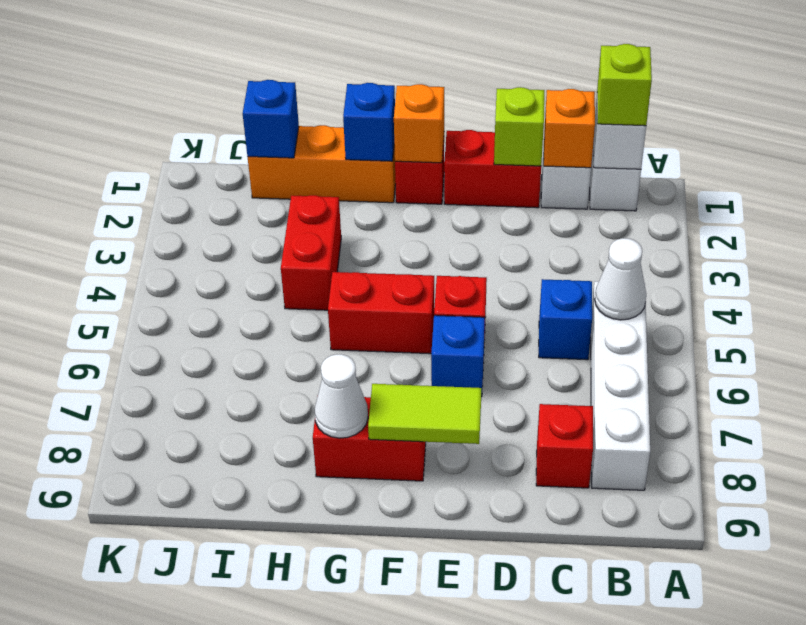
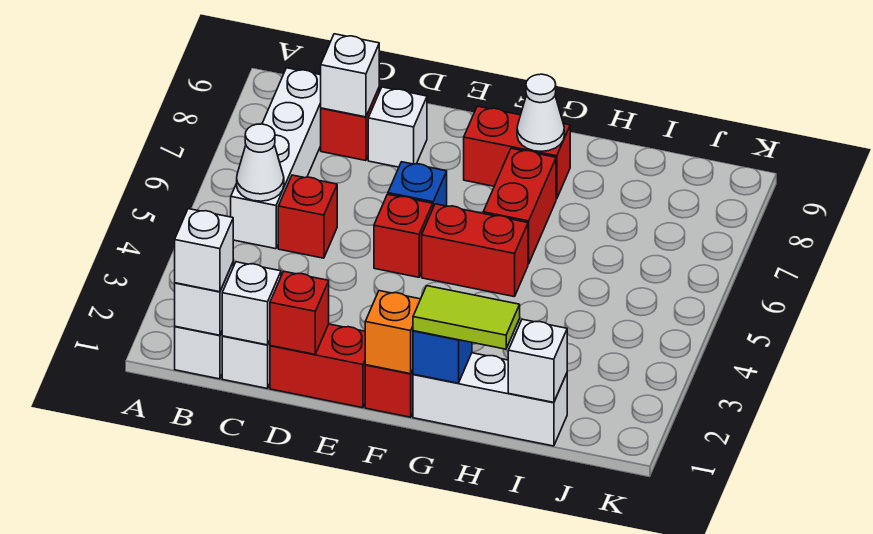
lime 1x1 brick [597,44,652,126] -> white 1x1 brick [175,209,233,292]
orange 1x1 brick [544,89,595,168] -> white 1x1 brick [222,262,281,345]
blue 1x1 brick [539,279,592,360] -> red 1x1 brick [278,175,337,258]
none -> white 1x1 brick [321,34,379,117]
lime 1x1 brick [494,87,544,166] -> red 1x1 brick [270,271,329,354]
none -> white 1x1 brick [368,87,427,167]
lime 1x2 tile [368,384,481,444] -> lime 1x2 tile moved to [413,286,520,349]
orange 1x3 brick [248,125,396,203] -> white 1x3 brick [413,353,567,446]
red 1x2 brick [281,195,341,310] -> red 1x2 brick moved to [483,148,556,264]
blue 1x1 brick [243,80,299,158] -> white 1x1 brick [508,319,567,402]

